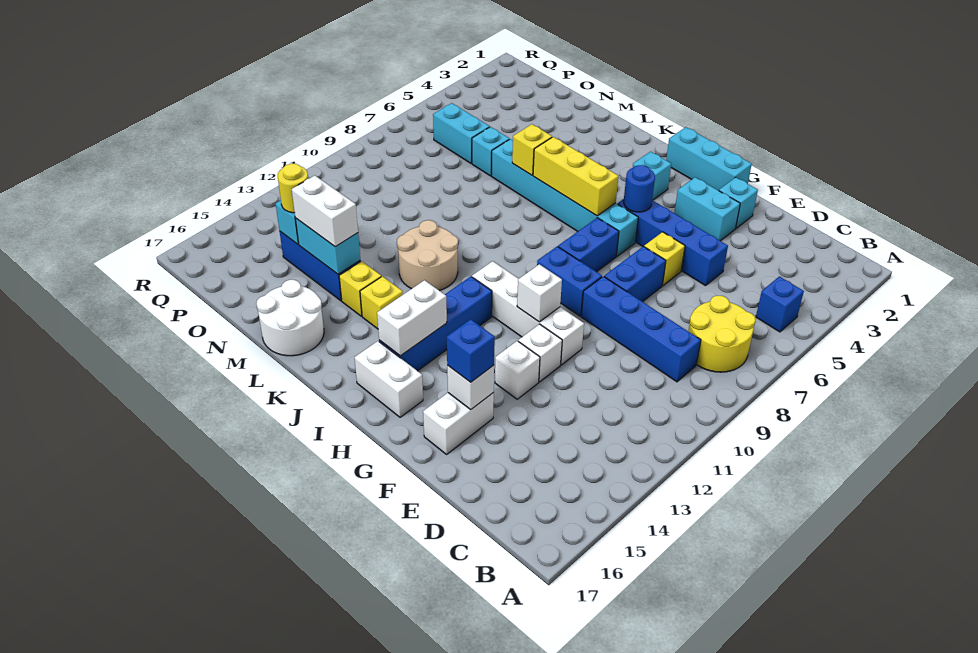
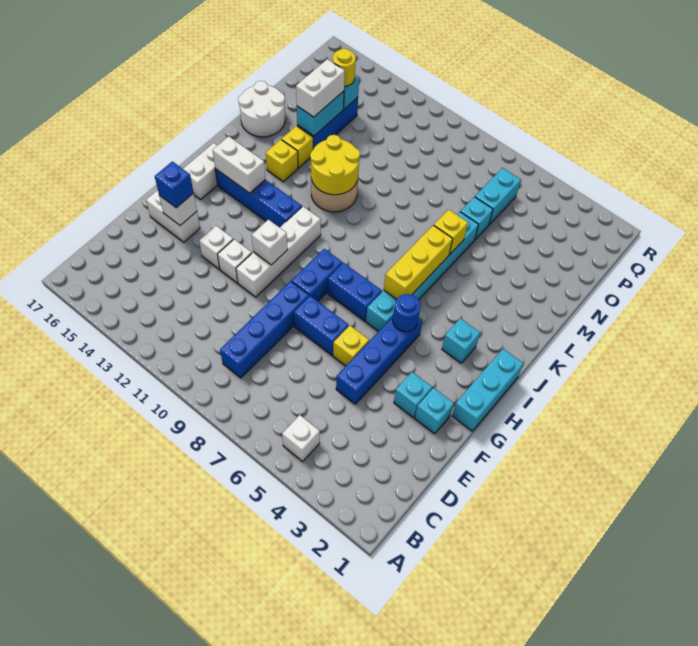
blue 1x1 brick [756,276,804,332] -> white 1x1 brick [282,415,320,461]
yellow 2x2 round brick [688,296,755,372] -> yellow 2x2 round brick moved to [310,135,360,195]
cyan 1x2 brick [674,177,740,241] -> cyan 1x1 brick [394,372,432,418]

